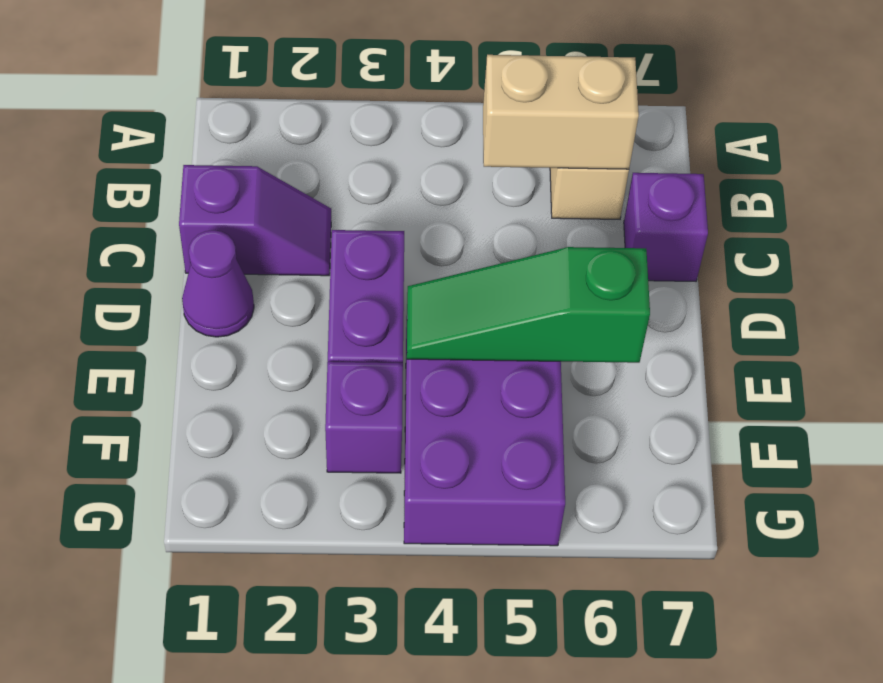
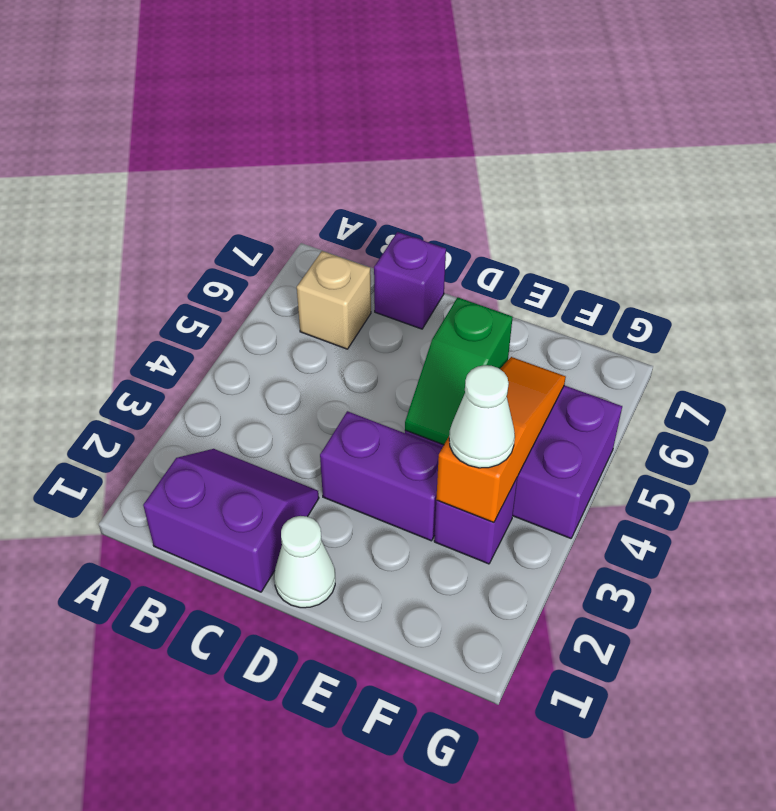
tan 1x2 brick [483,55,639,169] -> none
purple 1x2 slope [179,165,331,276] -> purple 2x2 slope [143,449,319,592]
purple 1x1 cone [182,230,254,337] -> white 1x1 cone [274,516,335,608]
green 1x3 slope [407,247,650,363] -> green 1x2 slope [405,297,513,445]
none -> orange 1x3 slope [436,357,566,522]
none -> white 1x1 cone [449,365,515,468]

